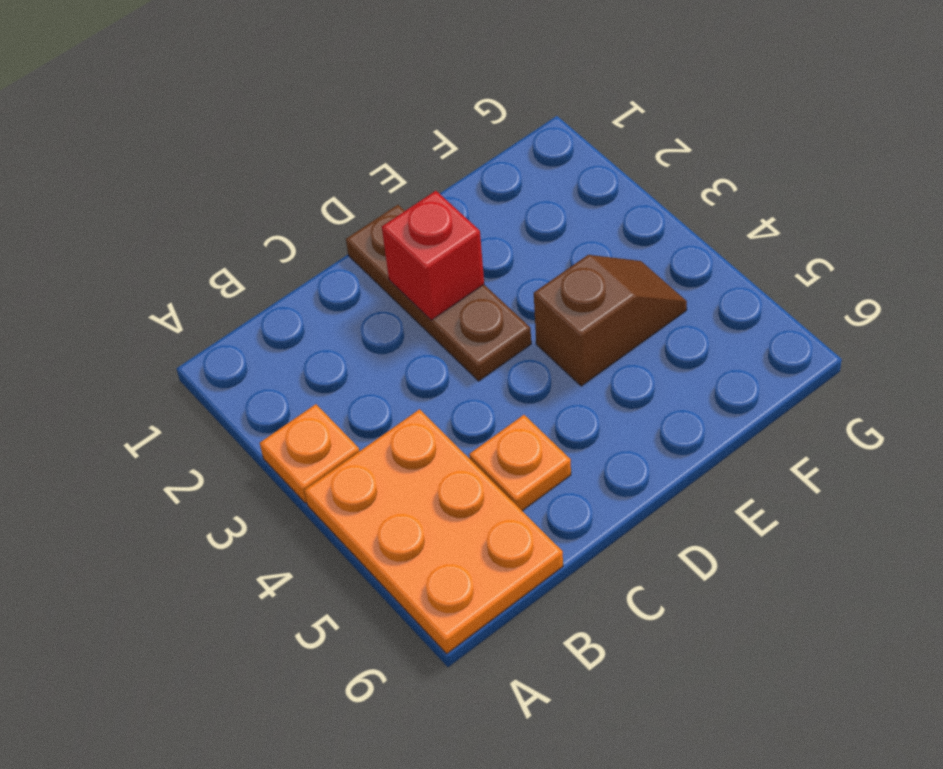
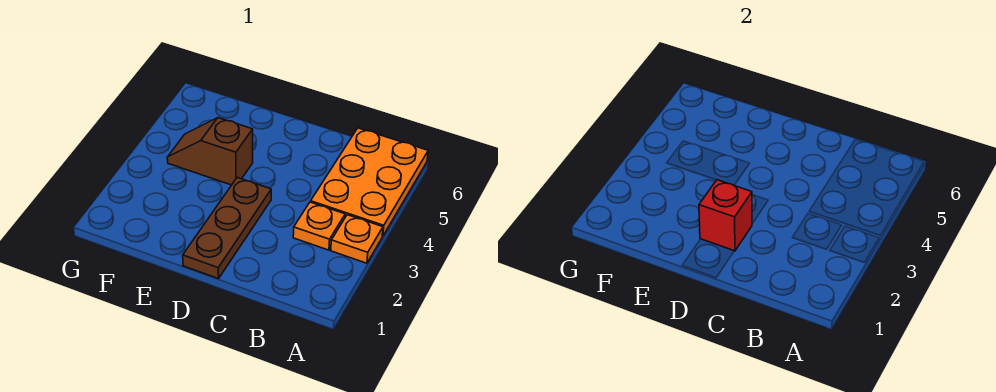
orange 1x1 plate [469,415,571,511] -> orange 1x1 plate moved to [293,202,345,250]

